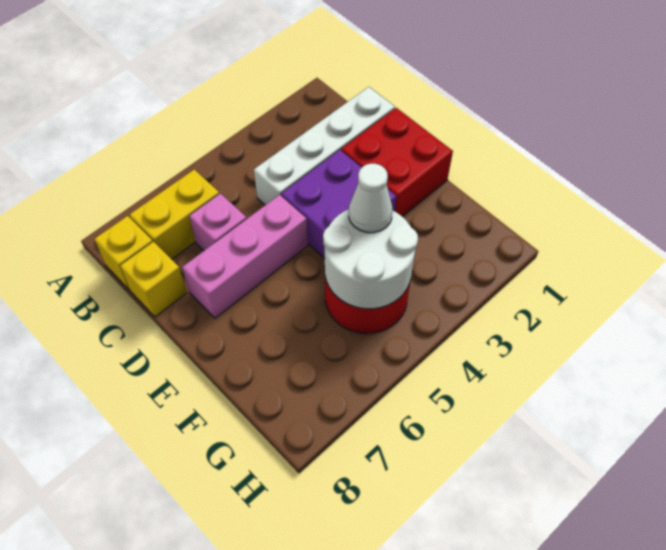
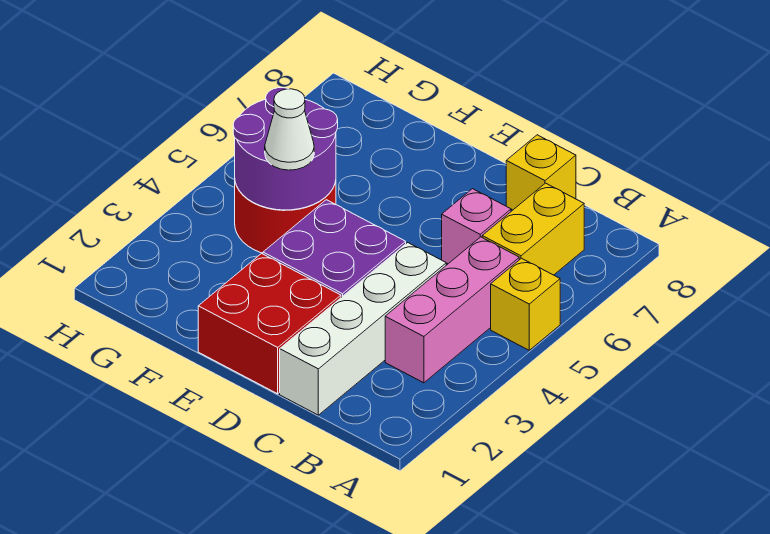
yellow 1x1 brick [95,216,153,290] -> yellow 1x1 brick moved to [491,258,560,350]
pink 1x3 brick [182,195,308,318] -> pink 1x3 brick moved to [385,237,519,383]
white 2x2 round brick [323,209,418,309] -> purple 2x2 round brick [233,88,338,210]

